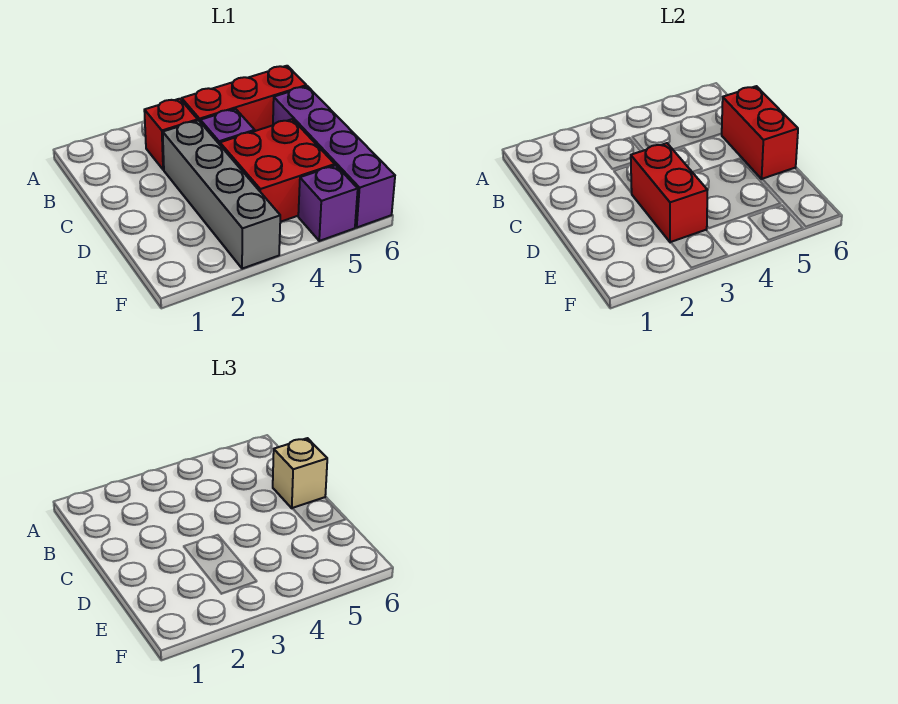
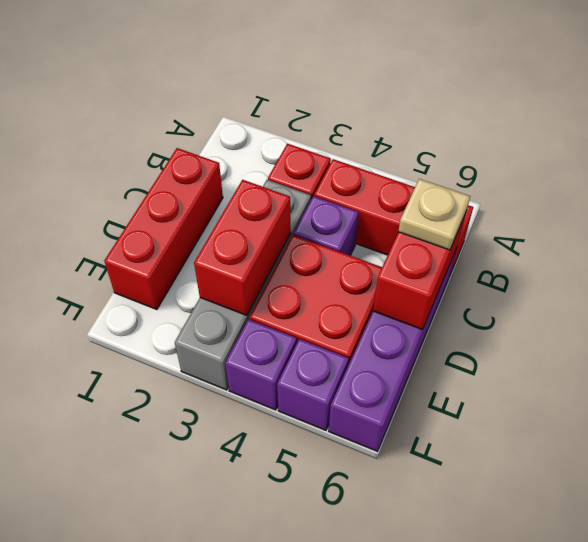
none -> red 1x3 brick [104,148,223,310]
tan 1x1 brick [273,438,327,508] -> tan 1x1 plate [398,179,470,250]
none -> purple 1x1 brick [225,319,297,410]

